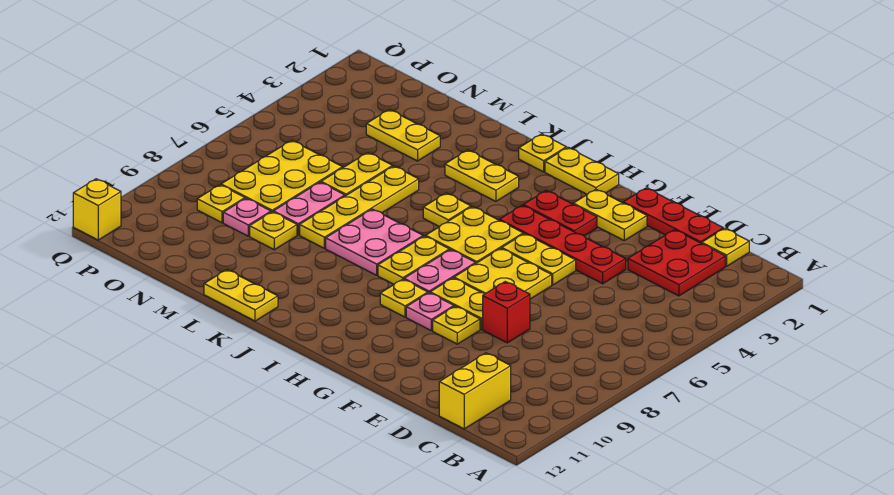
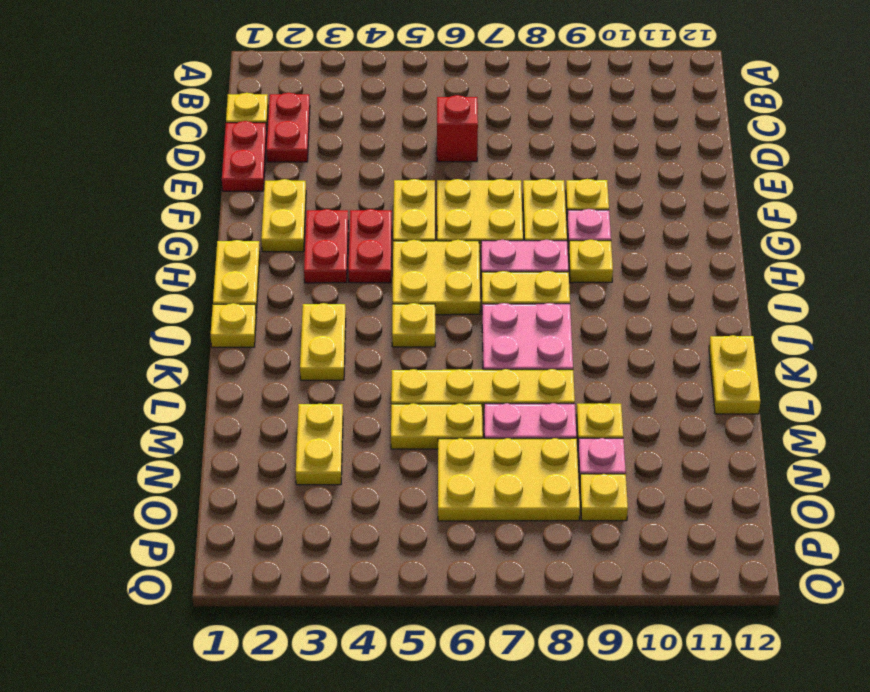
red 2x2 plate [628,230,725,296] -> red 1x2 plate [266,93,310,162]
yellow 1x2 brick [439,353,511,429] -> none
red 1x3 plate [623,188,723,243] -> red 1x2 plate [222,121,267,191]
red 1x4 plate [499,205,626,284] -> red 1x2 plate [348,209,392,283]
red 1x1 brick [483,282,530,343] -> red 1x1 brick moved to [437,95,478,162]
yellow 1x1 brick [73,179,121,240] -> none

